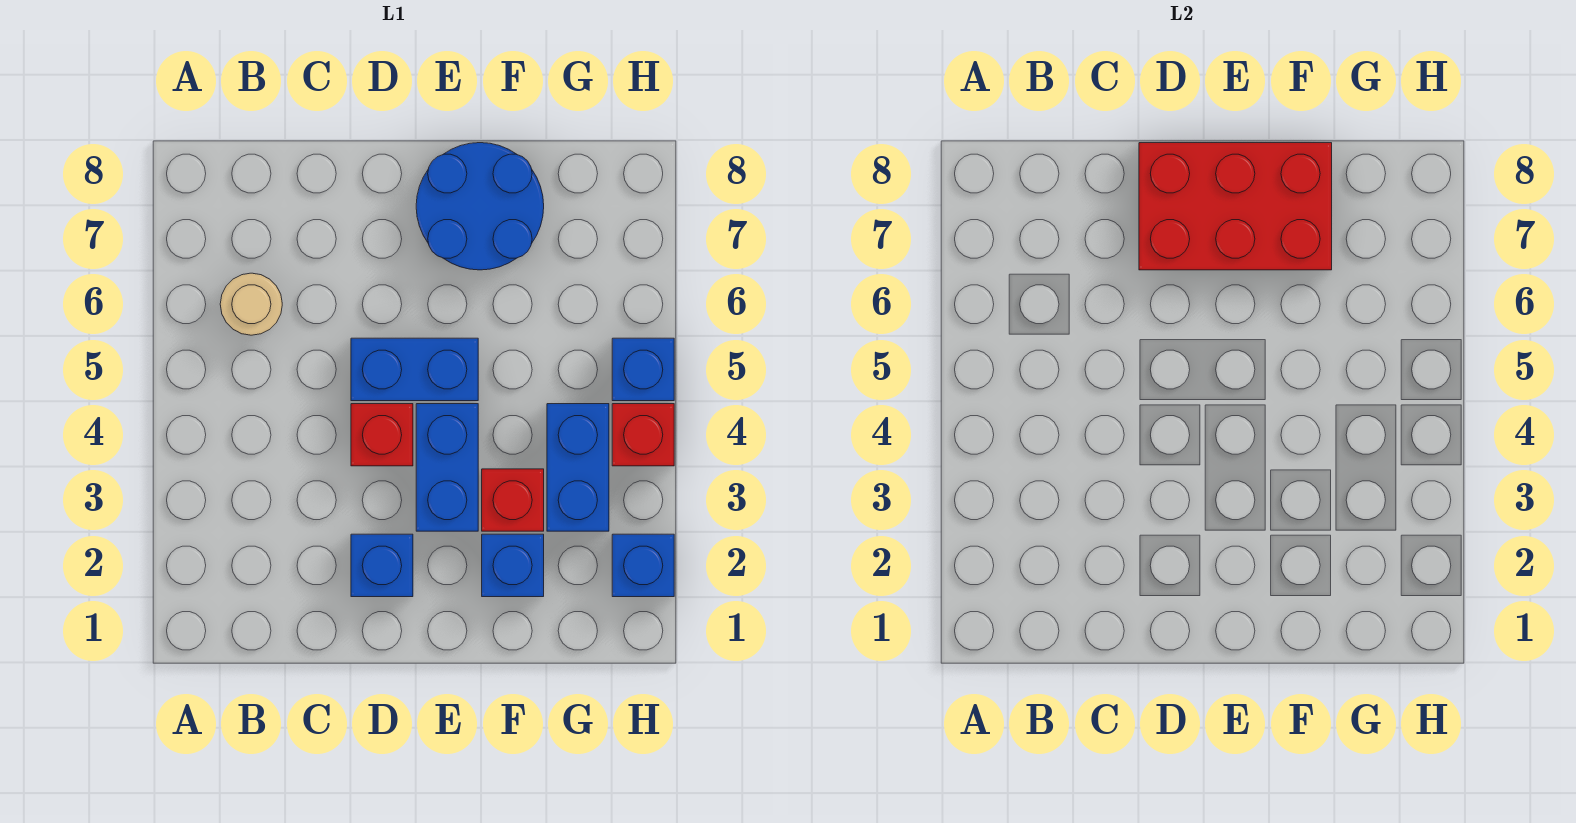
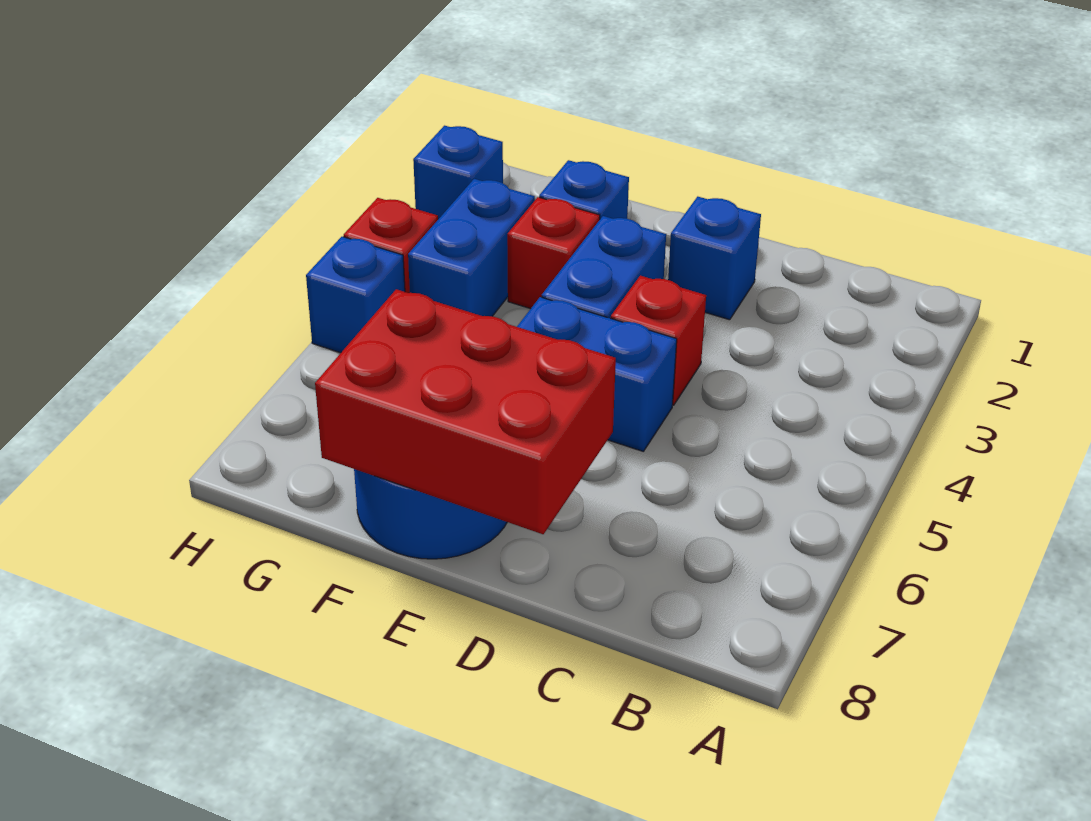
tan 1x1 round brick [220,273,282,335] -> none

